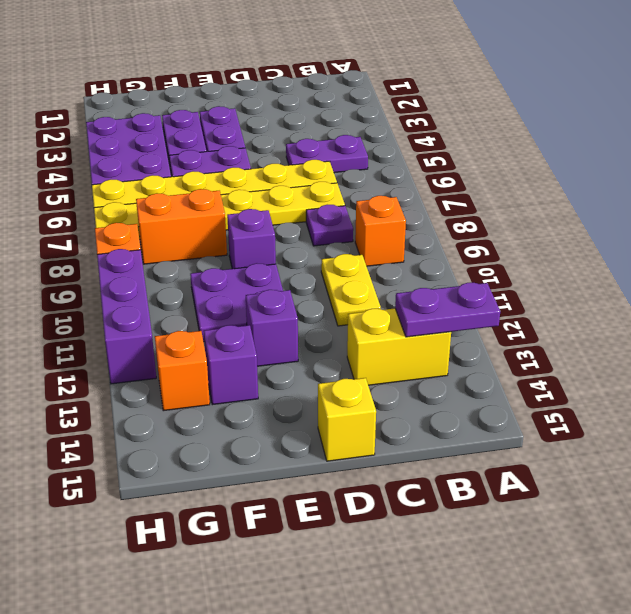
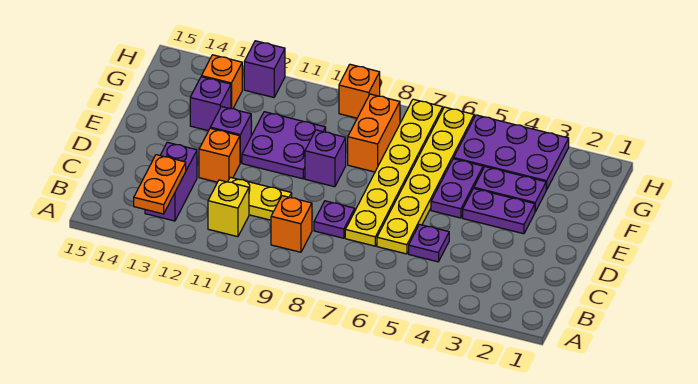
purple 1x2 plate [395,283,500,337] -> orange 1x2 plate [134,155,186,214]
purple 1x2 plate [286,135,368,173] -> purple 1x1 plate [409,224,449,262]
yellow 1x2 brick [347,308,451,385] -> purple 1x2 brick [145,142,197,221]
none -> orange 1x1 brick [199,128,240,182]
yellow 1x1 brick [318,378,376,461] -> yellow 1x1 brick moved to [208,180,249,237]
purple 1x3 brick [97,249,156,384] -> purple 1x1 brick [244,41,285,97]

